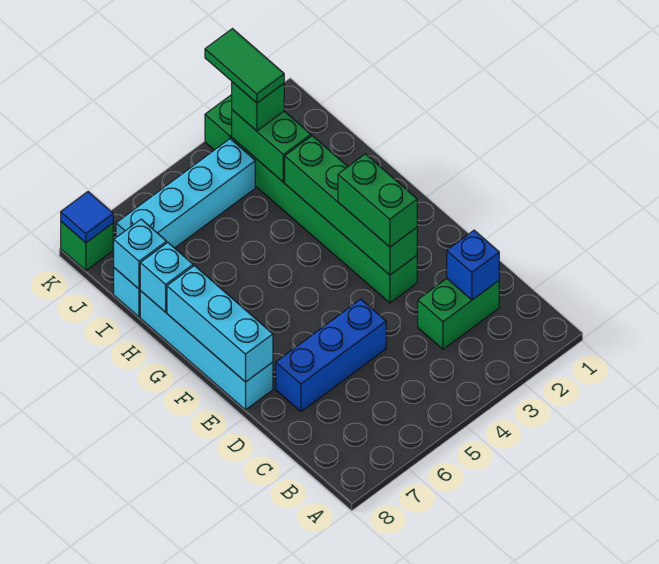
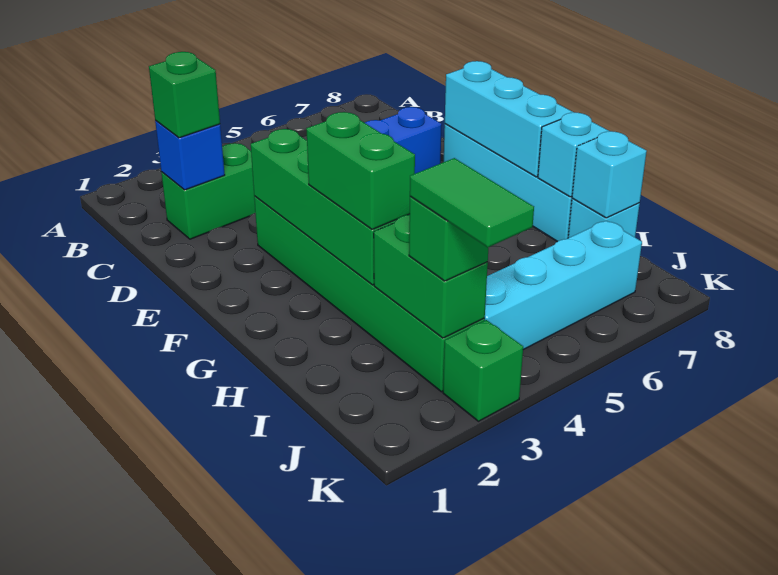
green 1x2 brick [338,154,417,247] -> green 1x2 brick moved to [306,112,415,230]
green 1x1 brick [61,222,113,271] -> green 1x1 brick moved to [149,52,220,138]
blue 1x1 tile [61,192,113,243] -> none

